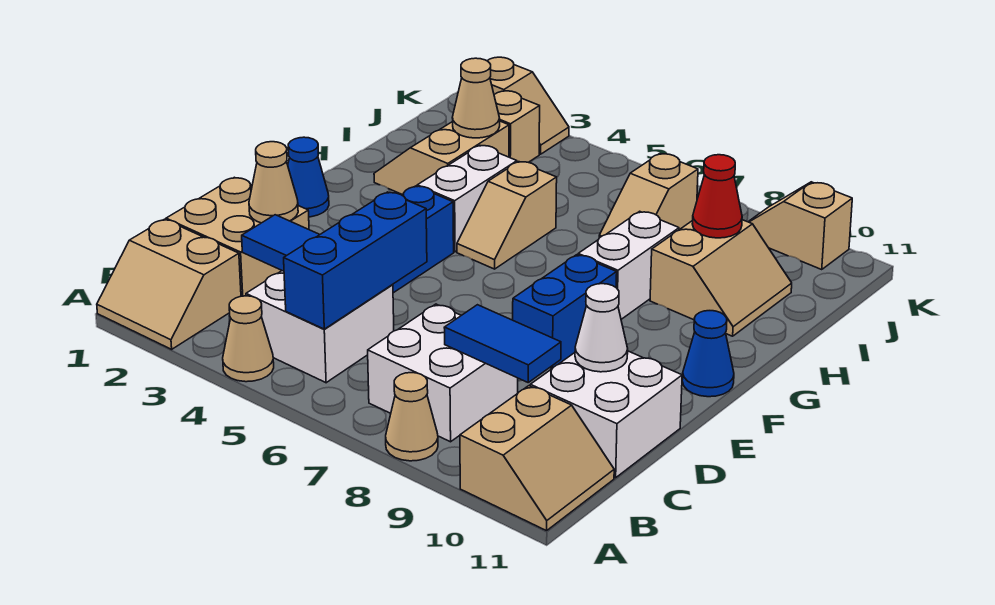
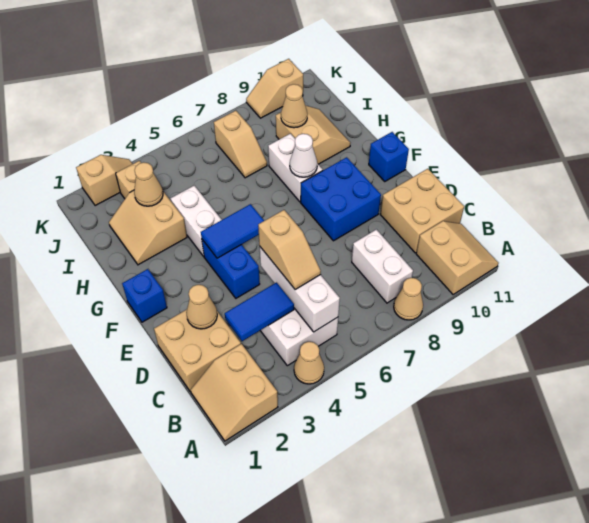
tan 2x2 slope [97,219,241,349] -> tan 2x2 slope turned to [191,344,278,441]
blue 1x3 brick [284,192,427,329] -> white 1x3 brick [260,247,340,332]
white 2x2 brick [368,304,518,442] -> white 1x2 brick [352,229,413,303]
blue 1x2 tile [444,305,561,382] -> blue 1x2 tile moved to [201,204,264,258]
white 2x2 brick [530,351,682,478] -> tan 2x2 brick [380,169,464,253]
white 1x1 cone [575,284,628,372] -> white 1x1 cone moved to [290,134,317,177]
blue 1x2 brick [513,255,617,368] -> blue 2x2 brick [301,157,381,241]
blue 1x1 cone [288,137,329,217] -> blue 1x1 brick [122,269,167,322]
blue 1x1 cone [682,311,734,397] -> blue 1x1 brick [369,132,409,181]
tan 1x2 slope [457,162,557,269] -> tan 1x2 slope moved to [258,210,321,290]
red 1x1 cone [692,155,742,238] -> tan 1x1 cone [281,84,308,128]

